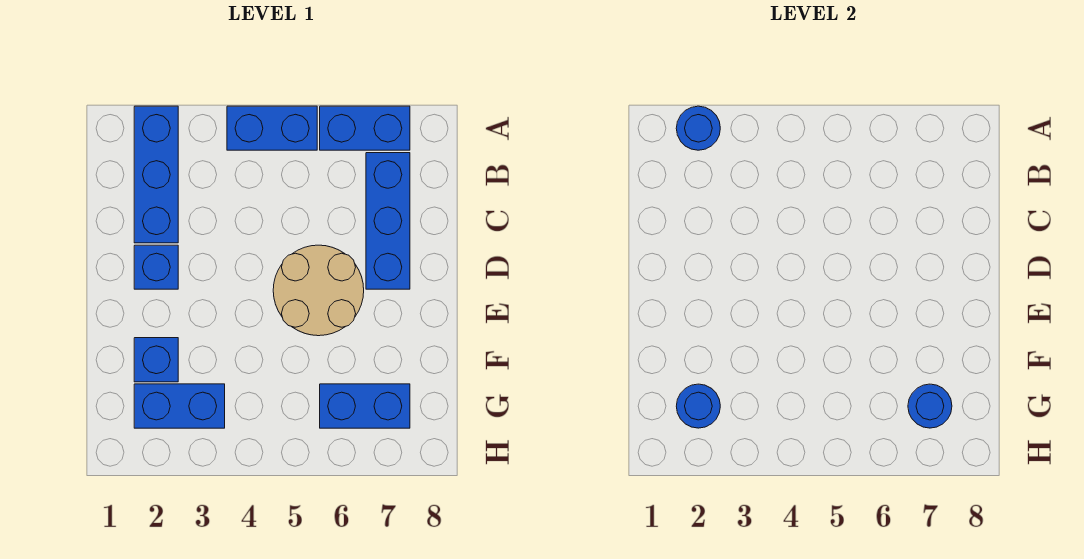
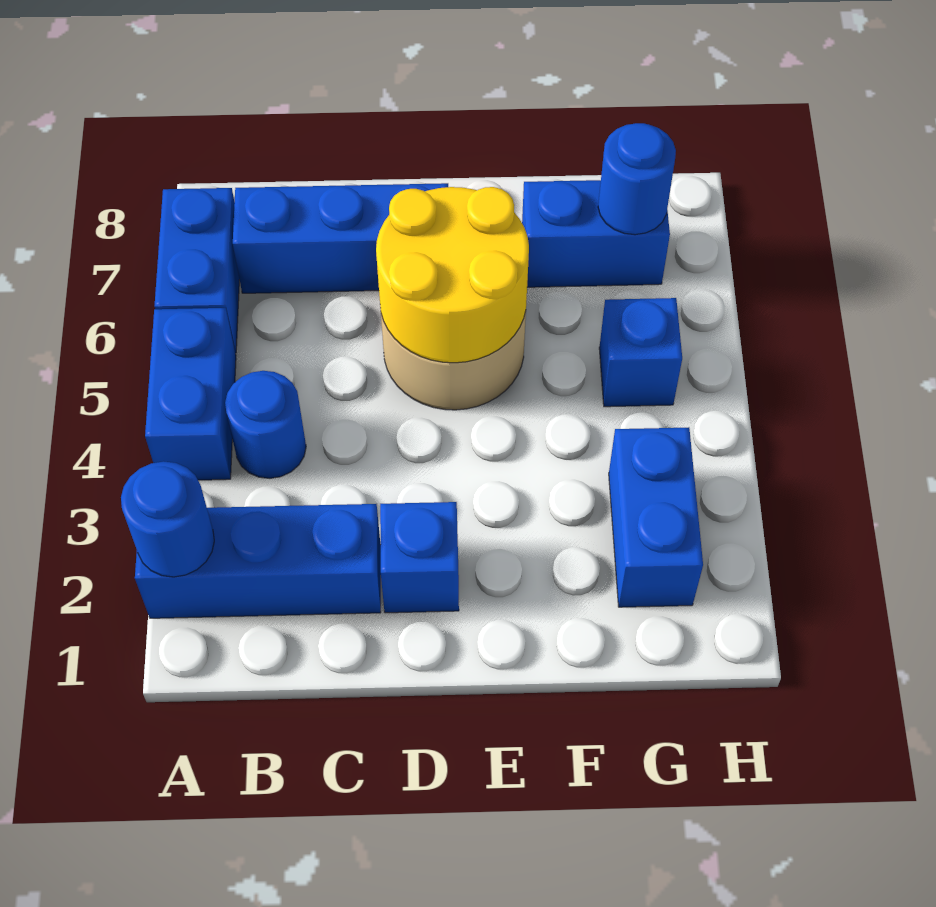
none -> yellow 2x2 round brick [376,187,529,363]
blue 1x1 brick [134,338,178,382] -> blue 1x1 brick moved to [599,298,682,407]
blue 1x1 round brick [676,384,720,428] -> blue 1x1 round brick moved to [225,371,306,478]
blue 1x2 brick [320,384,410,428] -> blue 1x2 brick turned to [522,180,670,287]

